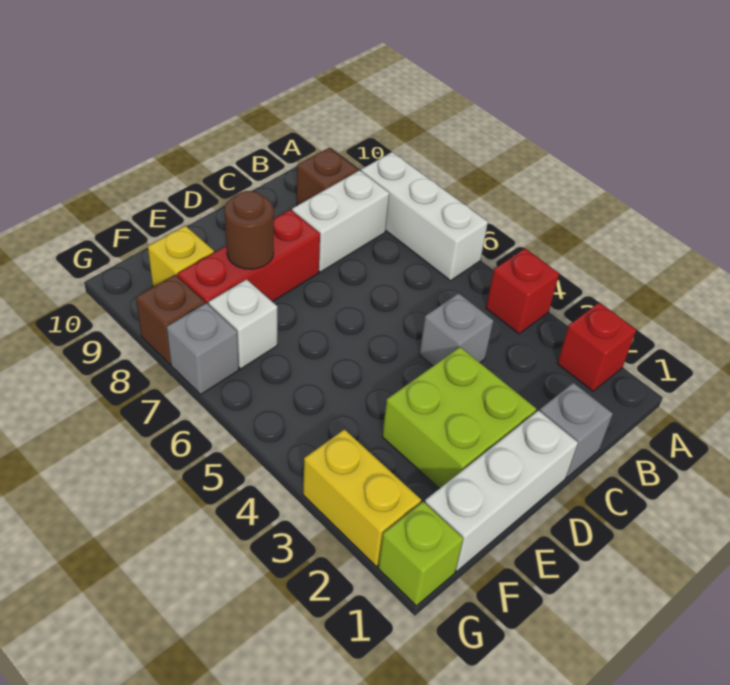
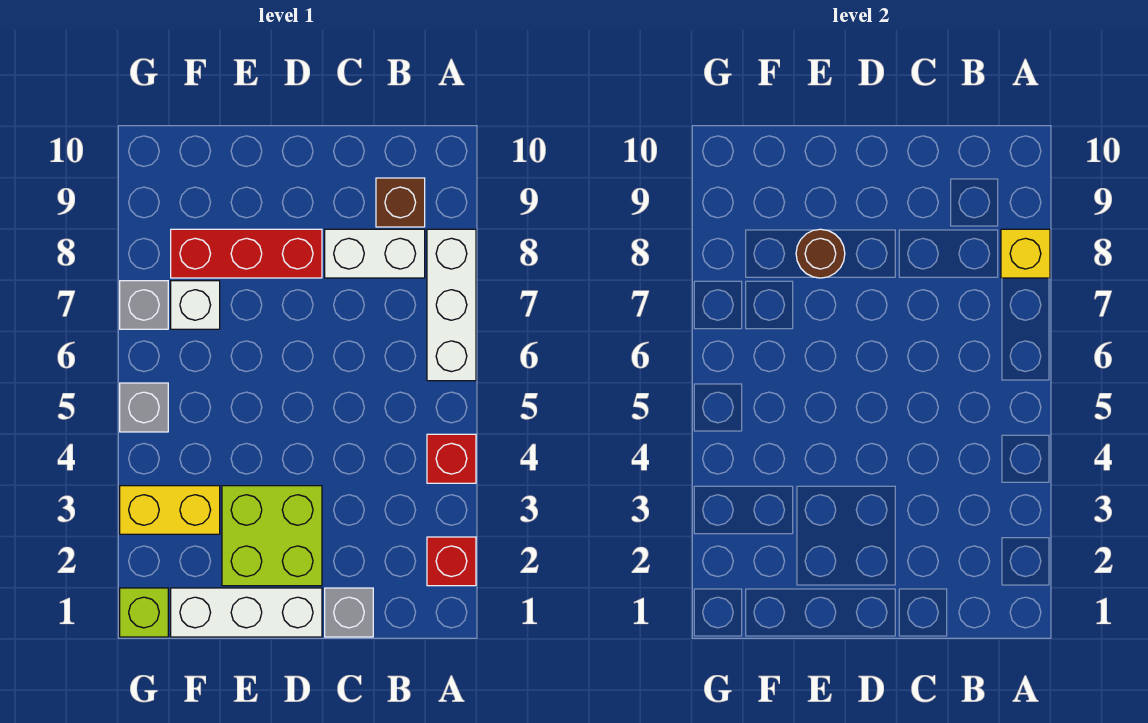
grey 1x1 brick [419,293,493,366] -> grey 1x1 brick moved to [120,383,168,432]
yellow 1x1 brick [148,226,214,287] -> yellow 1x1 brick moved to [1001,229,1050,278]
yellow 1x2 brick [303,429,421,566] -> yellow 1x2 brick turned to [120,486,220,534]
brown 1x1 brick [136,275,205,364] -> none

